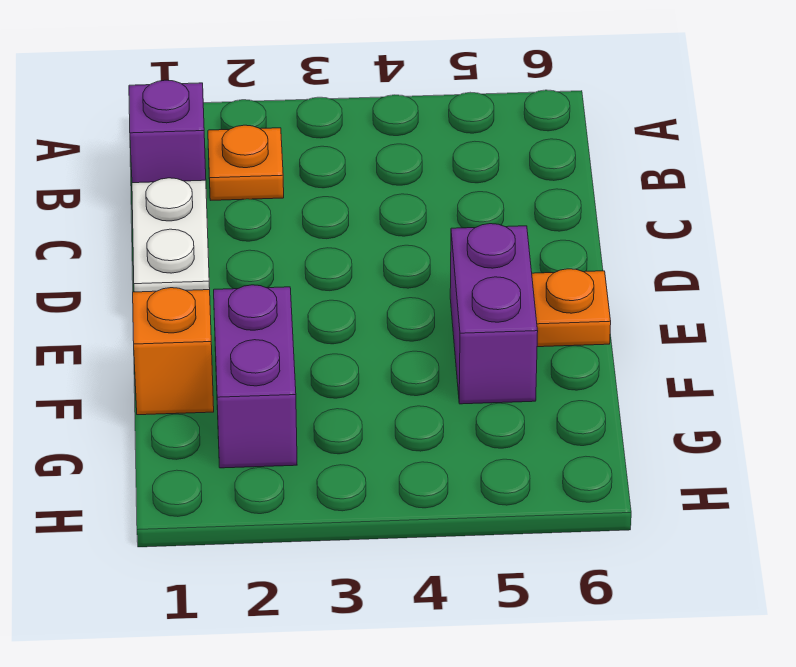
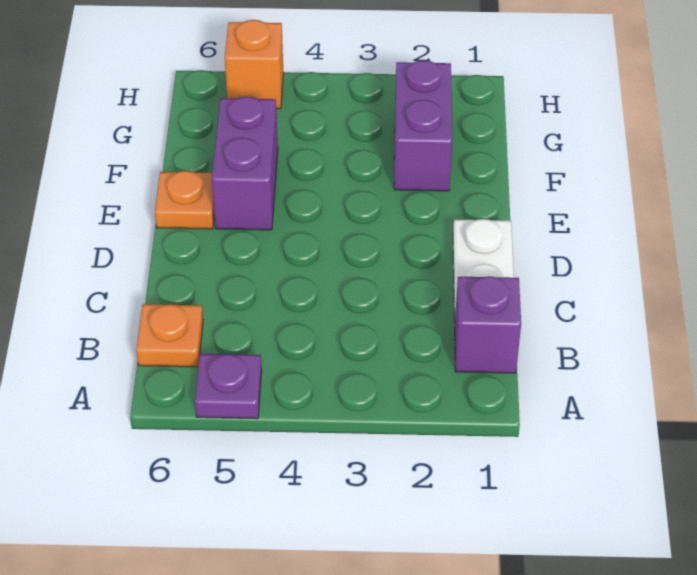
none -> purple 1x1 plate [195,354,262,419]
orange 1x1 plate [208,125,284,200] -> orange 1x1 plate moved to [136,304,203,367]
orange 1x1 brick [133,288,214,415] -> orange 1x1 brick moved to [225,20,284,109]

